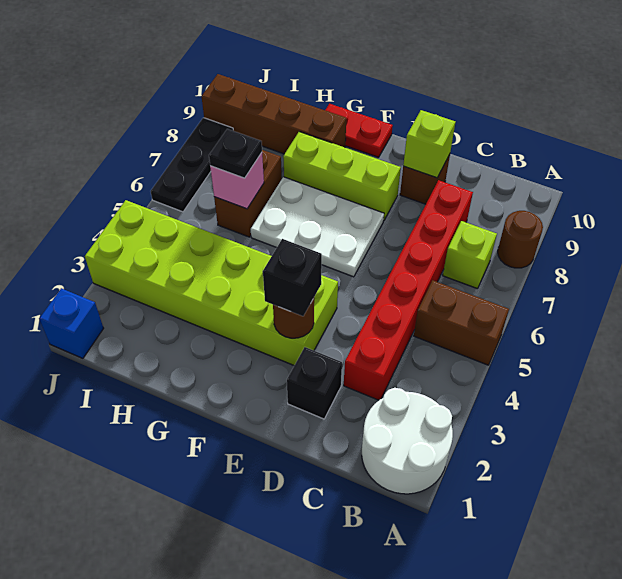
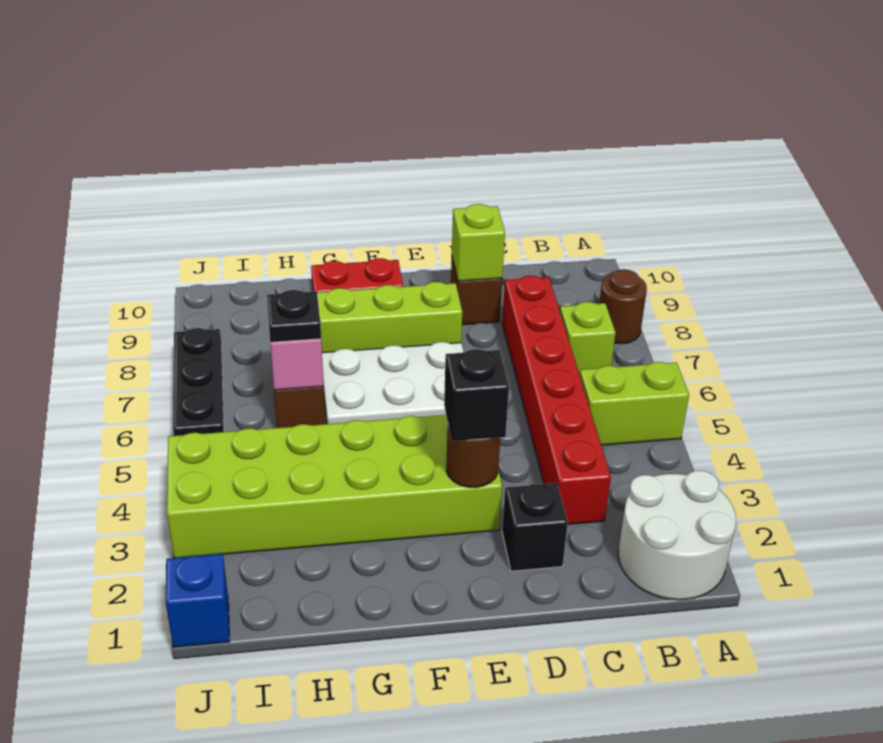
brown 1x2 brick [414,280,509,365] -> lime 1x2 brick [580,362,689,445]
brown 1x4 brick [201,74,346,154] -> none

